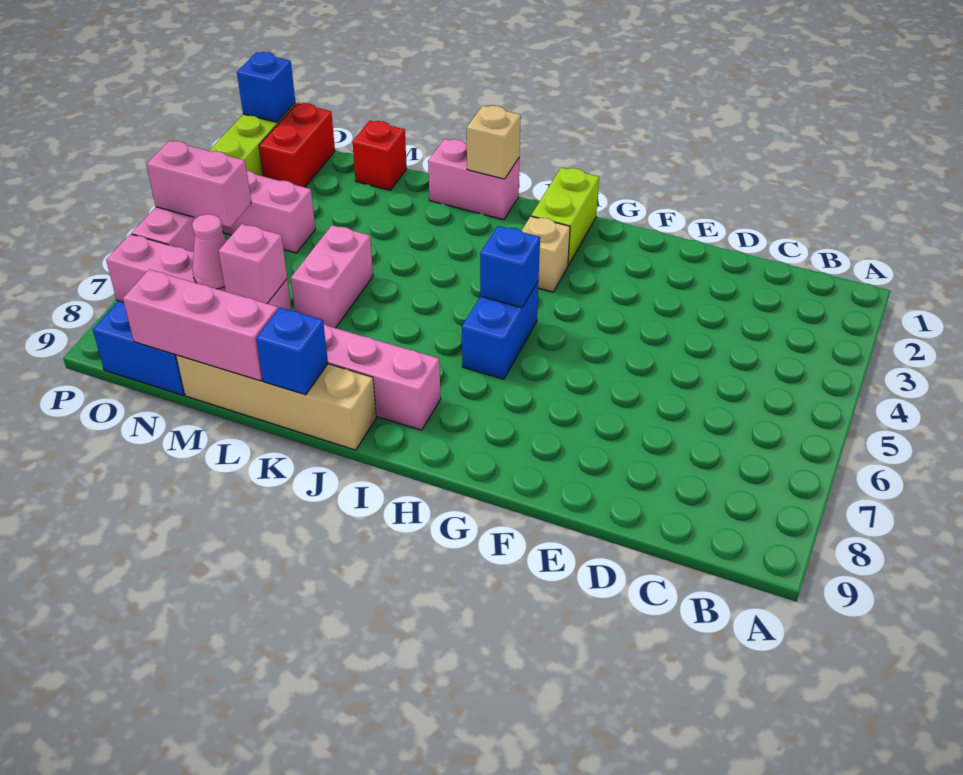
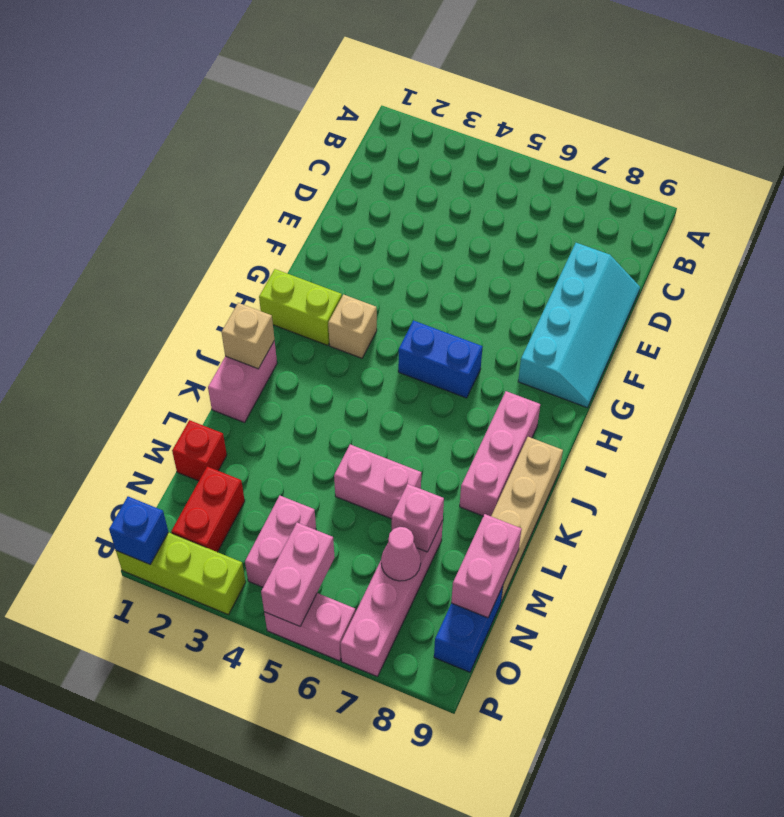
none -> cyan 2x4 slope [518,243,640,408]
blue 1x1 brick [480,226,540,308] -> none
blue 1x1 brick [256,308,328,395] -> none
pink 1x3 brick [123,269,278,381] -> pink 1x2 brick [451,514,522,618]
red 1x2 brick [259,103,335,187] -> red 1x2 brick turned to [171,467,245,552]

